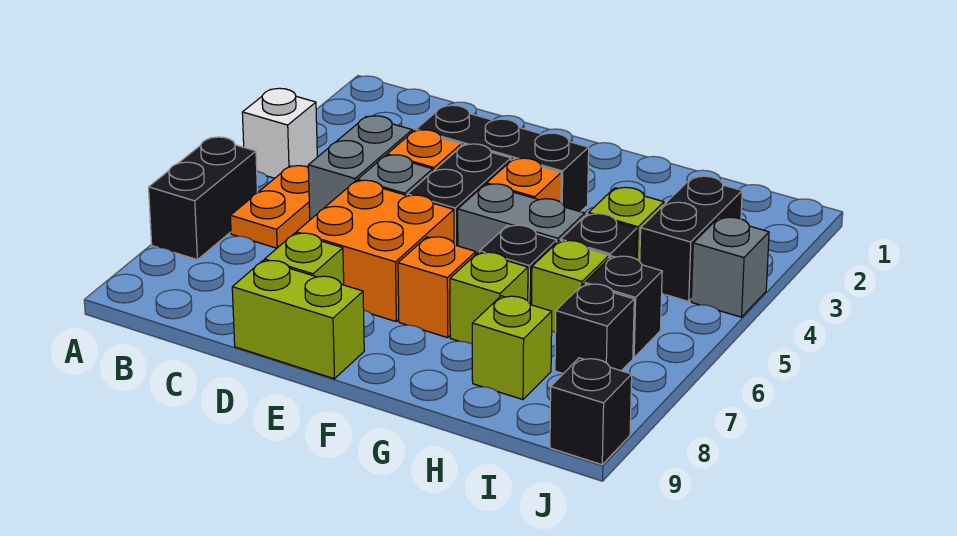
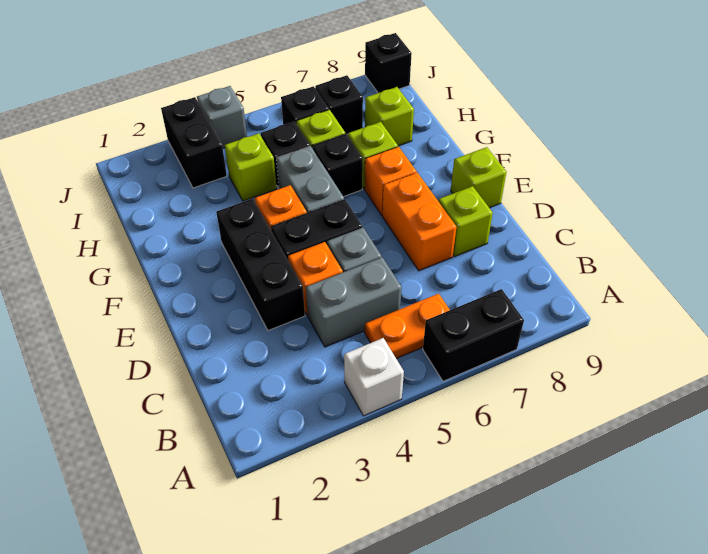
orange 2x2 brick [296,180,454,321] -> orange 1x2 brick [382,173,456,271]
lime 1x2 brick [232,260,364,379] -> lime 1x1 brick [451,147,506,208]
black 1x2 brick [640,176,742,301] -> black 1x2 brick turned to [161,97,227,188]

